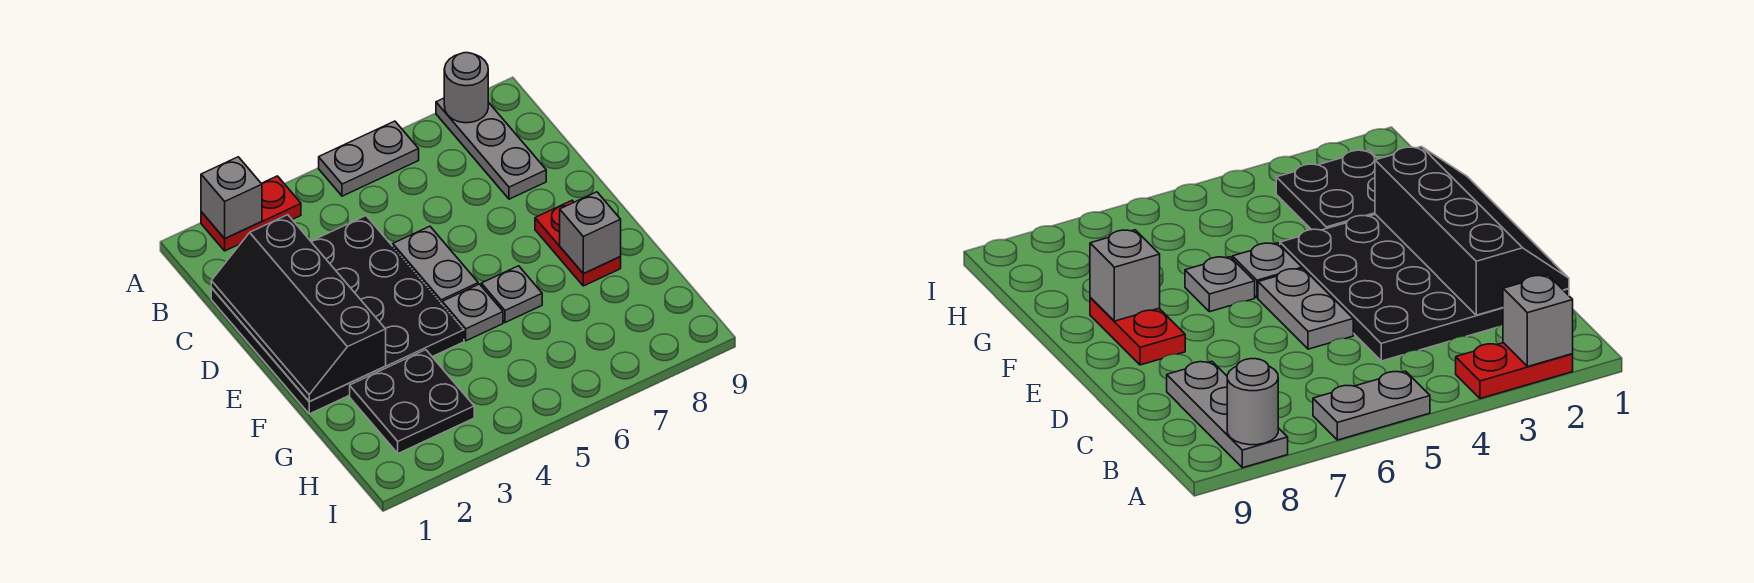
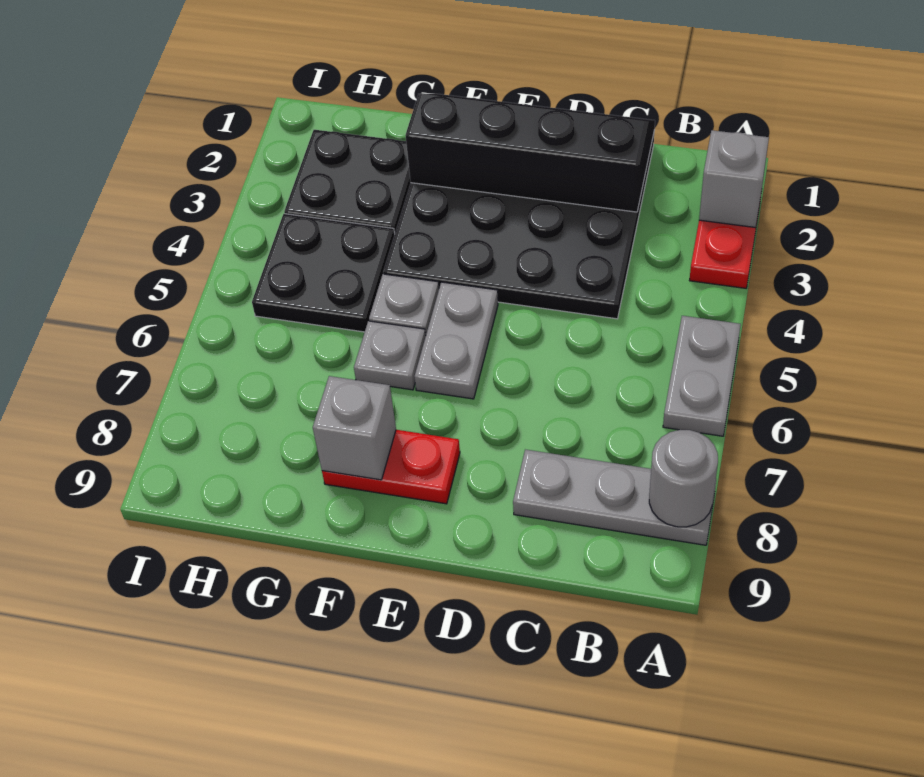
grey 1x2 plate [393,226,478,304] -> grey 1x2 plate turned to [414,282,498,399]
none -> black 2x2 plate [252,214,395,332]

